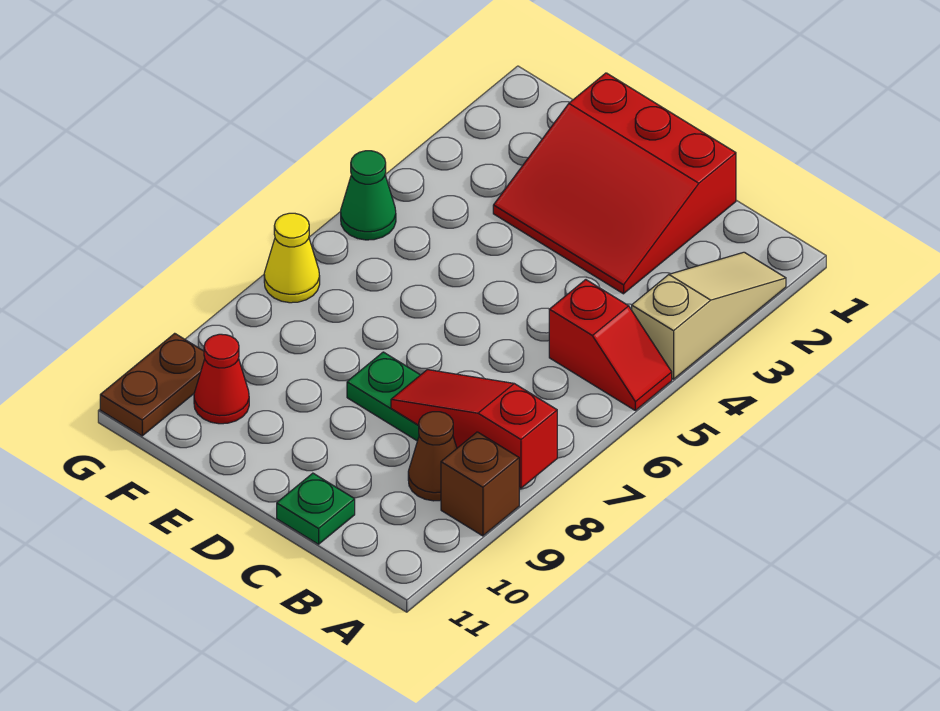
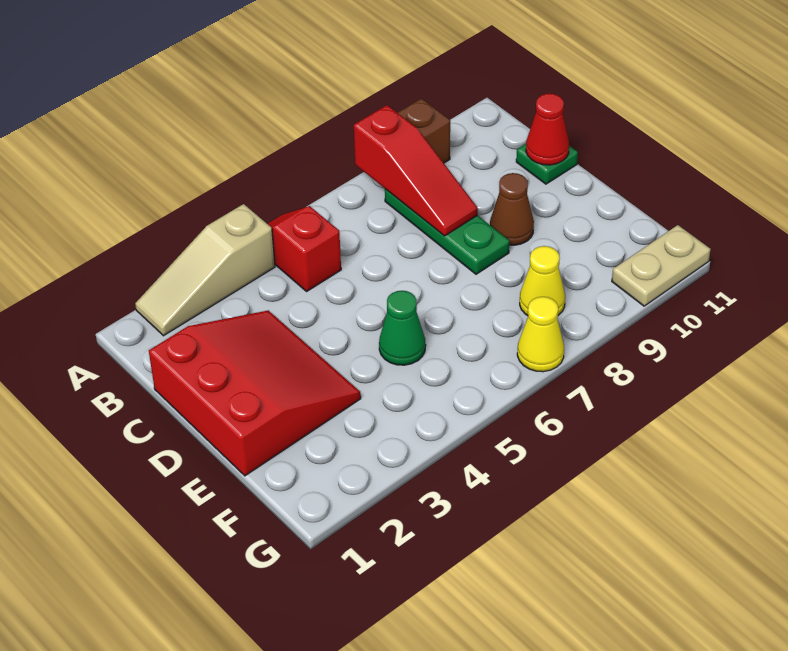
brown 1x1 cone [408,412,457,501] -> brown 1x1 cone moved to [490,173,534,245]
none -> yellow 1x1 cone [520,246,565,316]
red 1x1 cone [194,334,249,424] -> red 1x1 cone moved to [526,93,569,165]
green 1x1 cone [341,151,396,240] -> green 1x1 cone moved to [379,291,426,365]
brown 1x2 plate [100,333,205,436] -> tan 1x2 plate [612,225,710,306]

